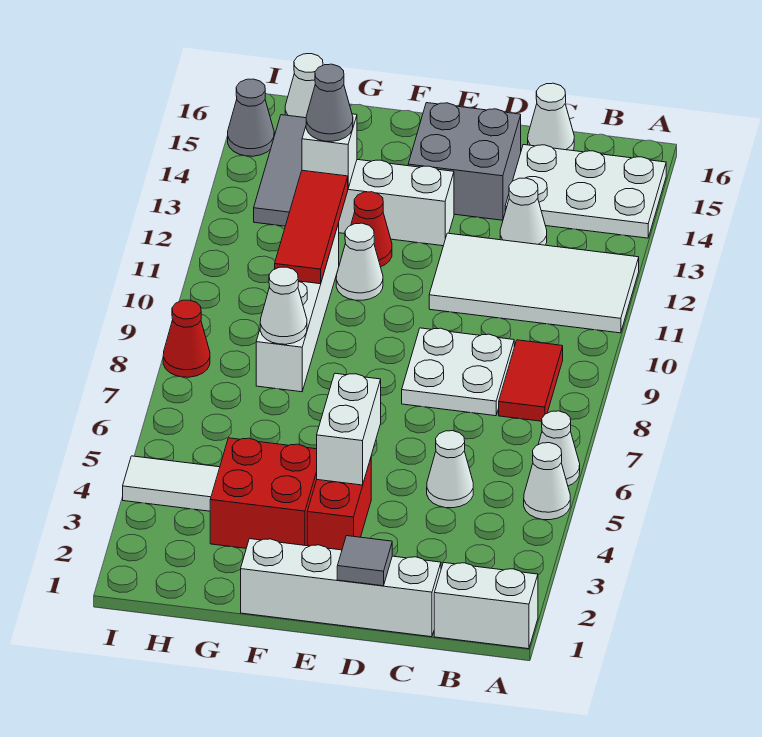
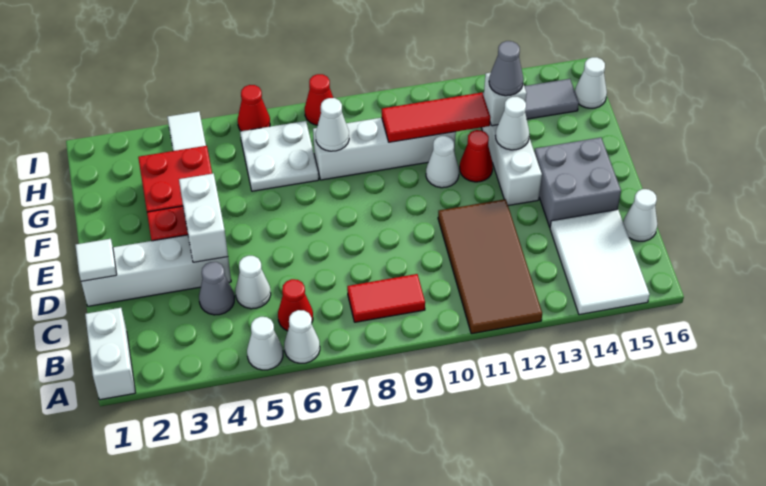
white 2x4 tile [429,233,639,333] -> brown 2x4 tile [438,199,542,334]
white 2x3 plate [505,145,666,238] -> white 2x3 tile [550,209,650,315]
none -> red 1x1 cone [278,279,313,331]
white 1x4 brick [241,539,441,637] -> white 1x4 brick turned to [81,235,231,306]
white 2x2 plate [402,328,514,416] -> white 2x2 plate moved to [240,121,319,191]
white 1x1 cone [500,178,547,245] -> white 1x1 cone moved to [495,97,529,150]
grey 1x1 tile [337,536,392,586] -> white 1x1 tile [75,239,117,281]
white 1x2 brick [317,373,381,485] -> white 1x2 brick turned to [179,173,228,262]
none -> red 1x1 cone [238,85,270,131]
grey 1x1 cone [228,79,274,156] -> grey 1x1 cone moved to [199,262,234,315]

